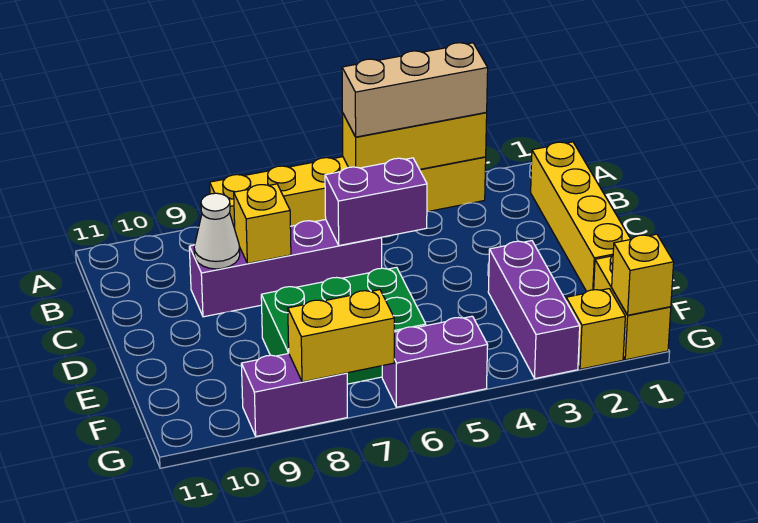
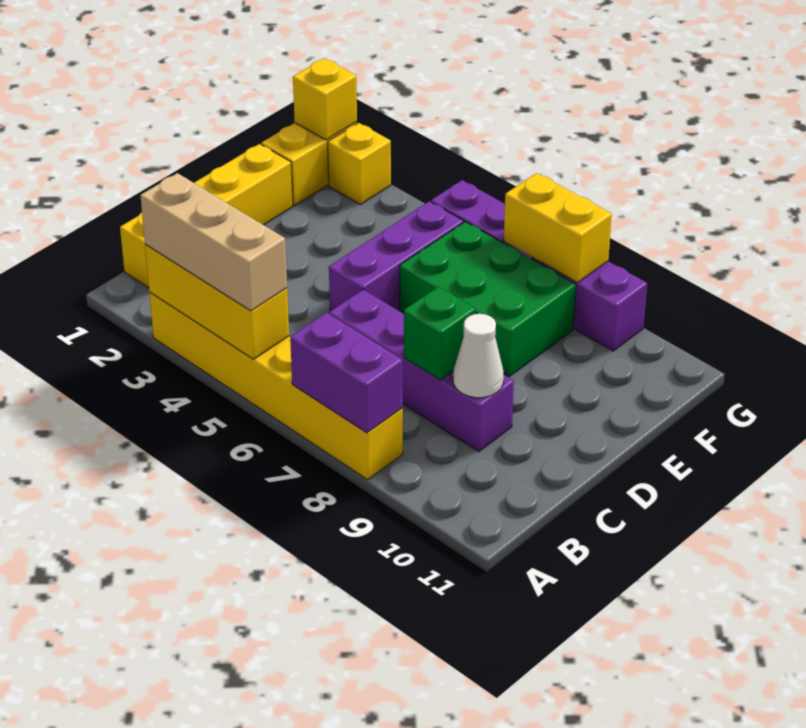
purple 1x2 brick [325,158,427,246] -> purple 1x2 brick moved to [290,313,403,433]
yellow 1x1 brick [234,184,291,263] -> green 1x1 brick [404,286,476,380]
purple 1x3 brick [488,241,580,379] -> purple 1x3 brick moved to [329,201,464,311]

